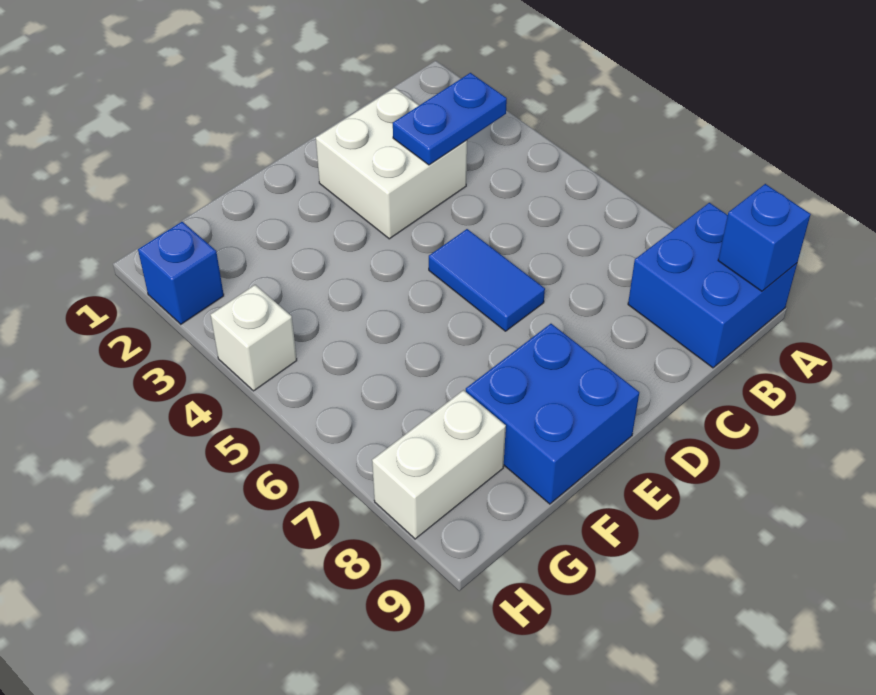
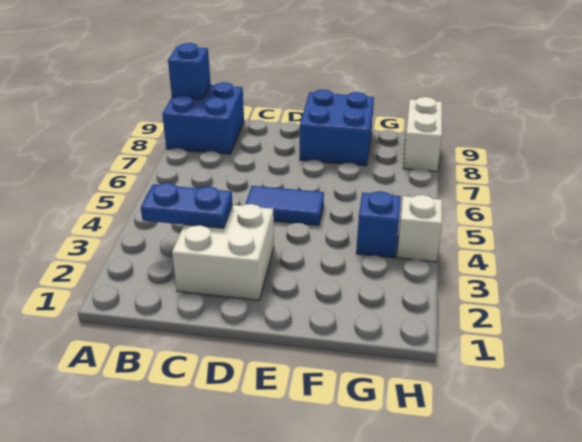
blue 1x2 tile [429,229,545,331] -> blue 1x2 tile turned to [246,186,324,225]
white 1x2 brick [372,390,506,539] -> white 1x2 brick turned to [403,97,442,172]
blue 1x1 brick [138,222,224,324] -> blue 1x1 brick moved to [356,191,401,258]

